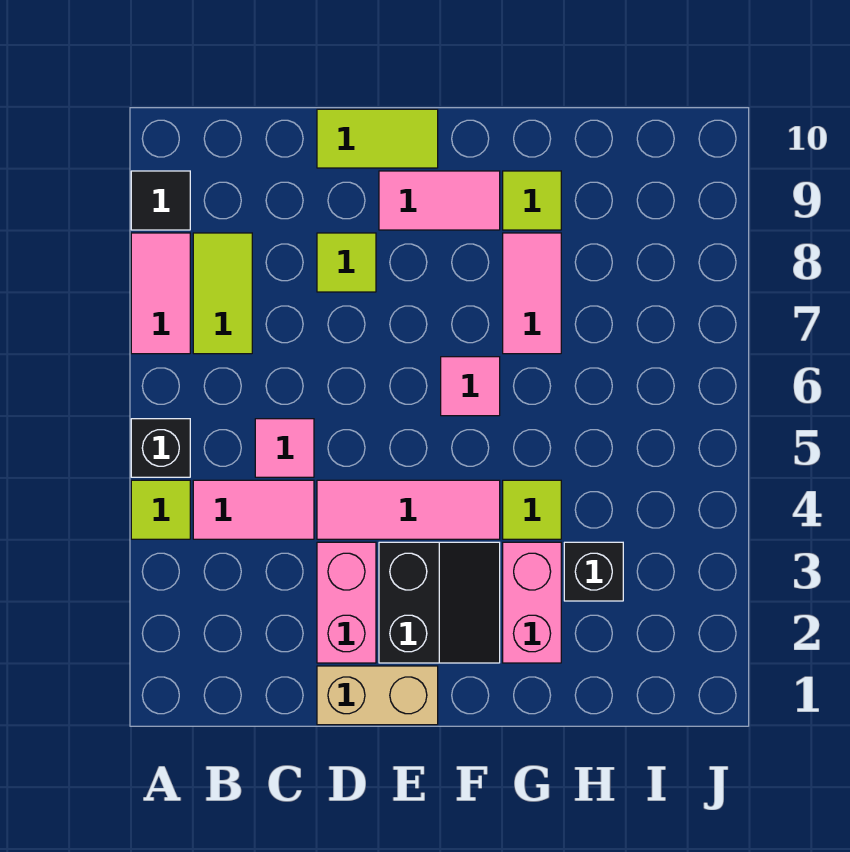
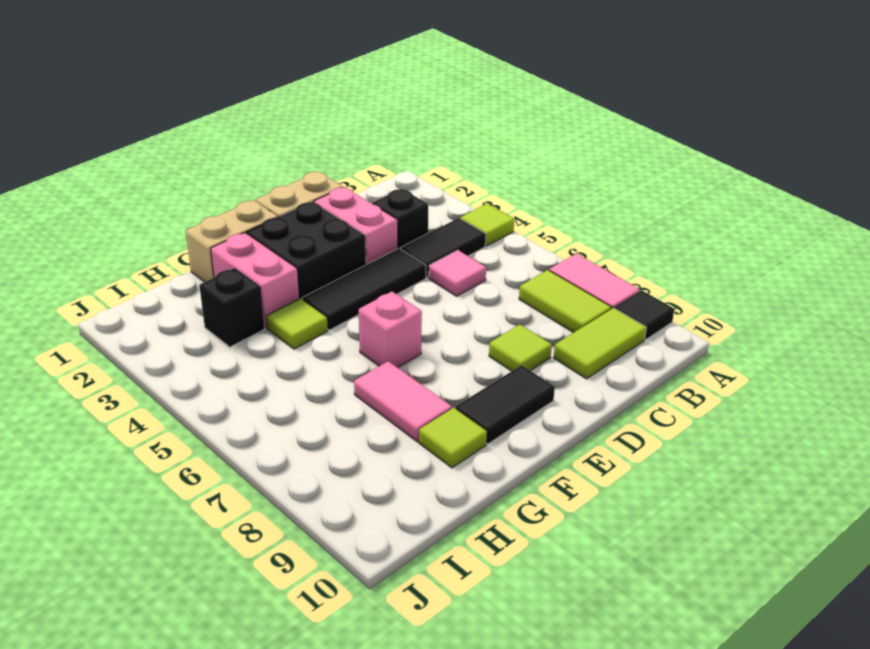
black 1x1 brick [131,419,190,477] -> black 1x1 brick moved to [373,189,428,249]
pink 1x2 tile [193,480,314,539] -> black 1x2 tile [400,218,486,278]
pink 1x3 tile [317,480,500,539] -> black 1x3 tile [302,249,426,330]
lime 1x2 tile [317,109,438,168] -> lime 1x2 tile moved to [554,308,646,379]
black 2x2 slope [379,542,500,663] -> black 2x2 brick [246,202,366,299]
pink 1x2 tile [379,171,500,230] -> black 1x2 tile [455,365,555,444]
none -> tan 1x2 brick [186,200,278,282]
pink 1x1 tile [441,357,500,416] -> pink 1x1 brick [359,291,422,368]

